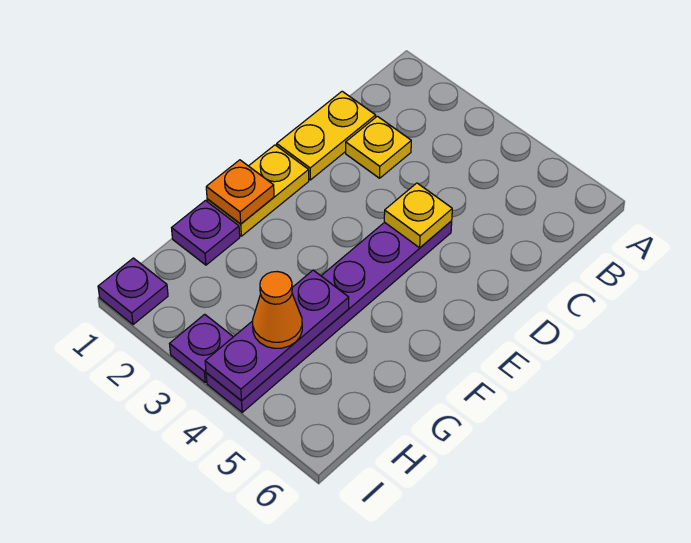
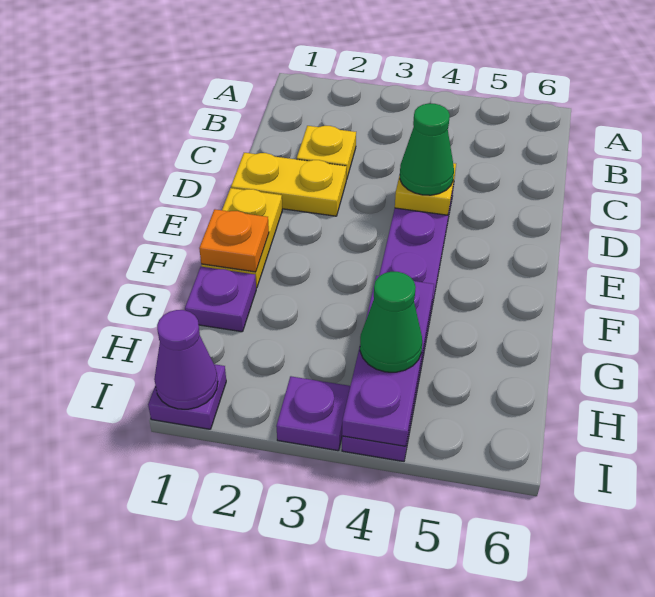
yellow 1x2 plate [277,91,376,180] -> yellow 1x2 plate turned to [231,153,347,216]
none -> green 1x1 cone [400,104,454,195]
orange 1x1 cone [253,272,302,348] -> green 1x1 cone [360,272,422,372]
none -> purple 1x1 cone [154,310,218,409]

